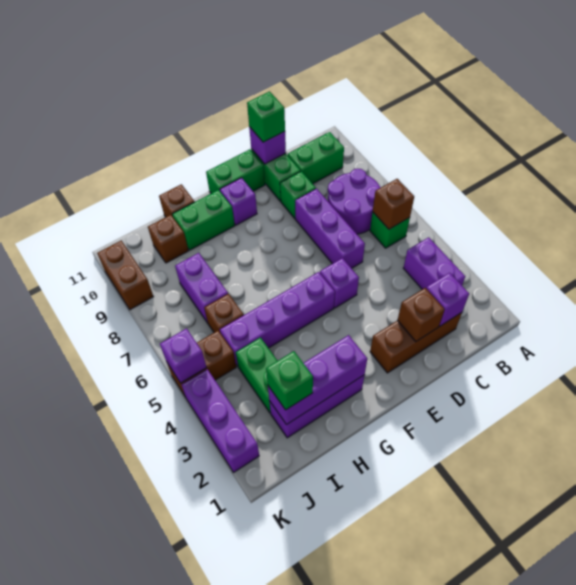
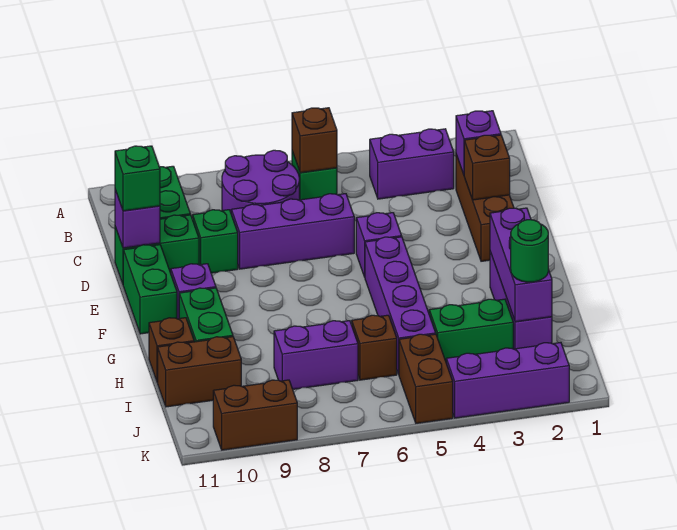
green 1x1 brick [266,351,313,410] -> green 1x1 round brick [511,220,548,282]
brown 1x1 brick [148,215,188,263] -> brown 1x2 brick [158,337,241,407]
purple 1x1 brick [160,328,207,383] -> none

